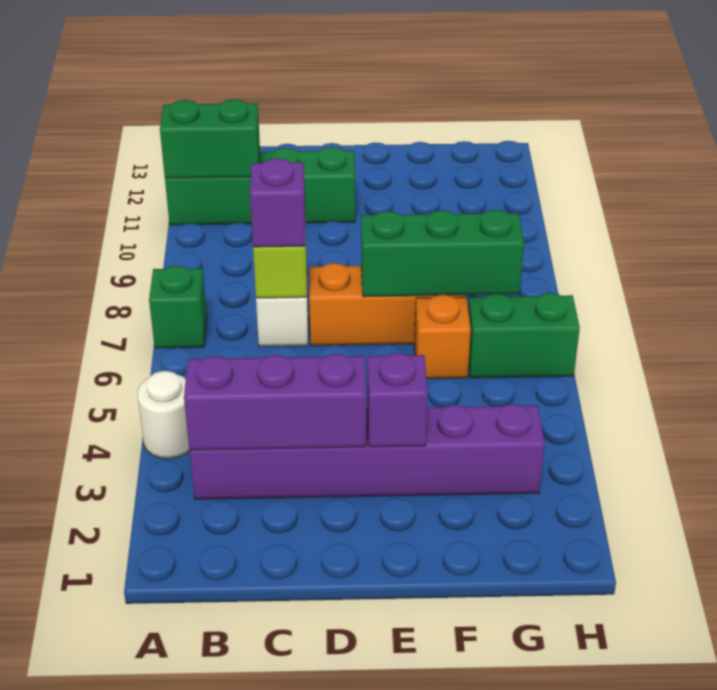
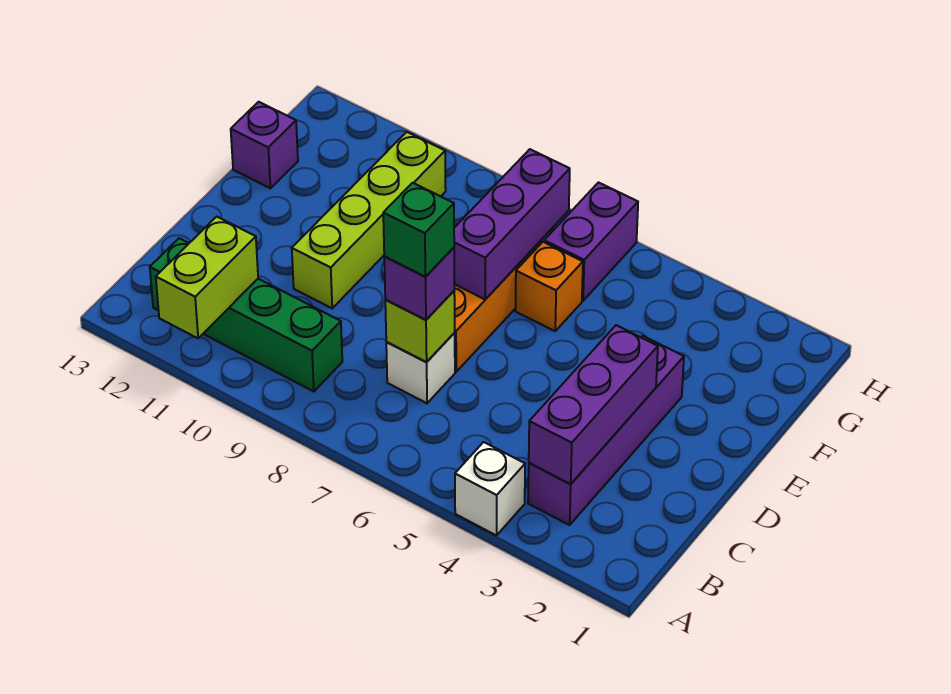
white 1x1 round brick [137,371,189,459] -> white 1x1 brick [455,442,525,536]
green 1x1 brick [149,266,207,348] -> green 1x1 brick moved to [383,183,454,277]
green 1x4 brick [165,147,355,225] -> green 1x4 brick turned to [150,238,342,392]
green 1x2 brick [160,99,260,178] -> lime 1x2 brick [156,217,258,338]
purple 1x6 brick [189,404,545,499] -> purple 1x4 brick [528,336,684,525]
none -> lime 1x4 brick [292,132,446,308]
purple 1x1 brick [367,353,428,447] -> purple 1x1 brick moved to [231,102,298,188]
green 1x3 brick [361,210,524,297] -> purple 1x3 brick [454,149,570,299]
green 1x2 brick [468,293,580,378] -> purple 1x2 brick [544,183,638,301]

